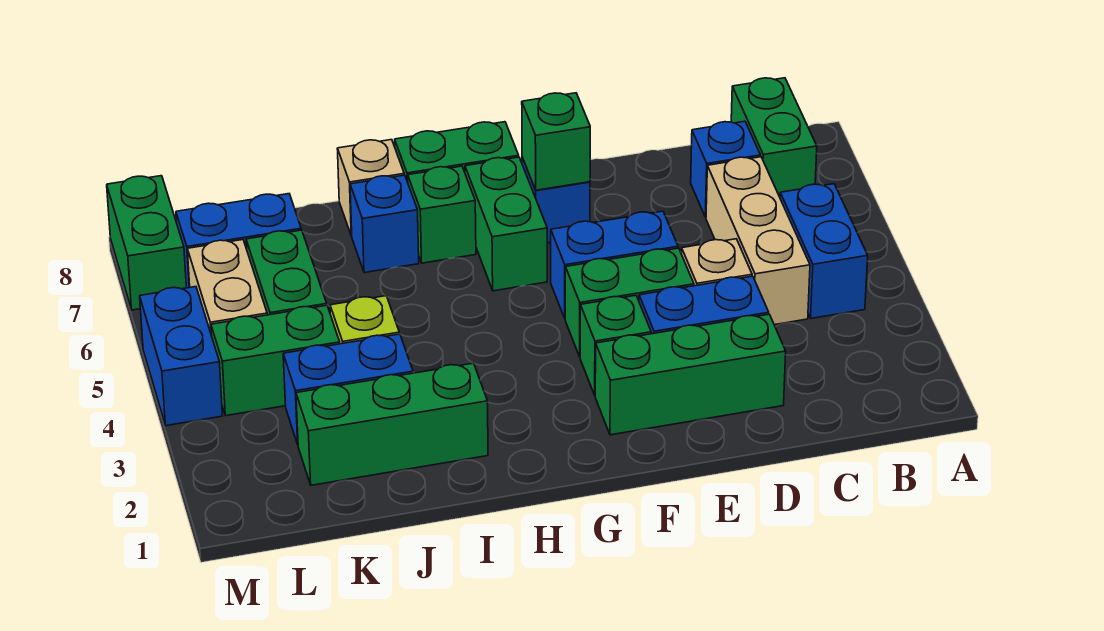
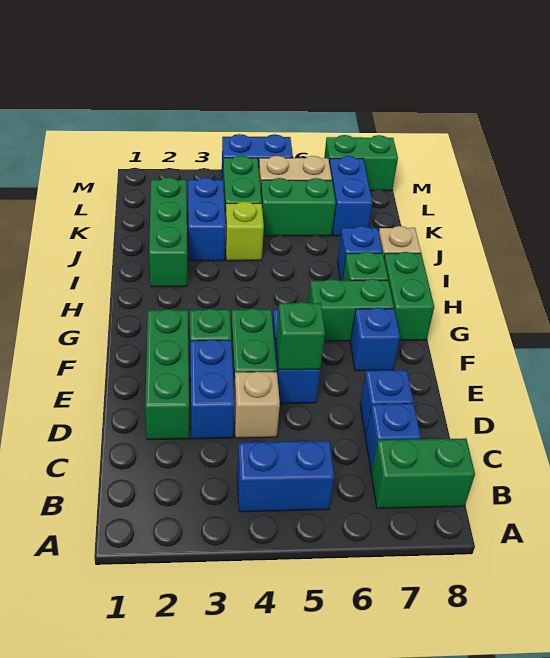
tan 1x3 brick [706,157,810,325] -> none
none -> blue 1x1 brick [360,370,413,435]
green 1x1 brick [522,93,590,190] -> green 1x1 brick moved to [276,302,325,370]

